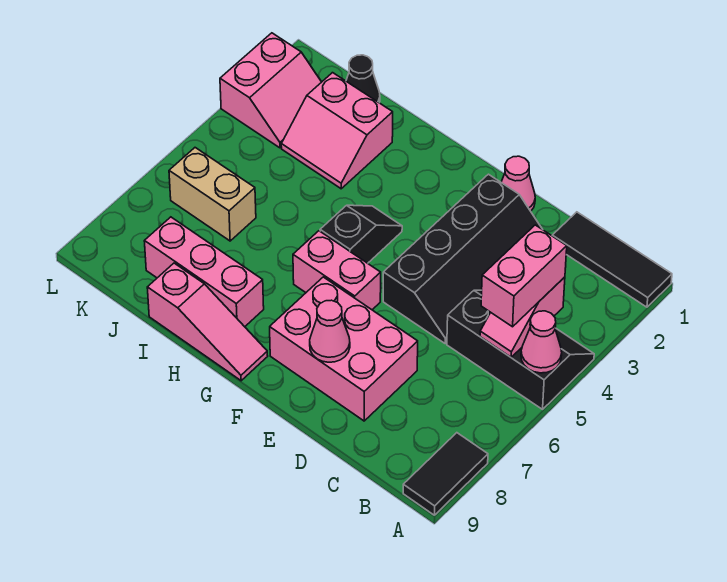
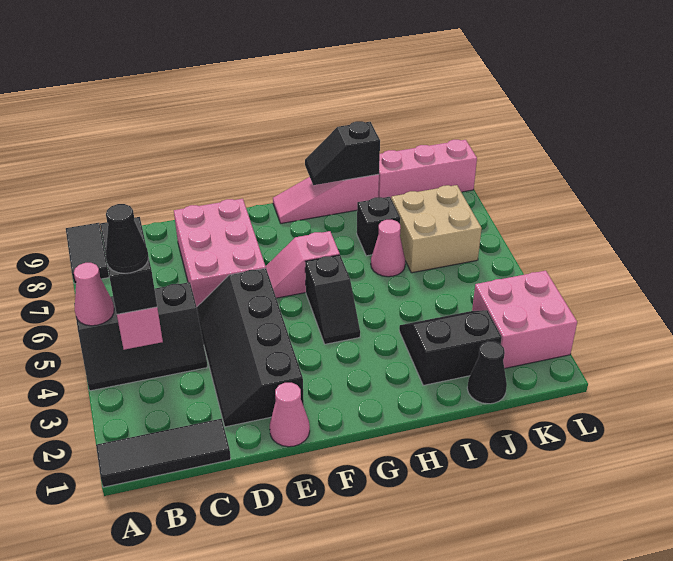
pink 1x2 brick [481,225,567,327] -> black 1x2 brick [100,217,157,314]
none -> black 1x1 cone [105,204,148,273]
pink 2x3 brick [270,277,418,421] -> pink 2x3 brick turned to [174,199,266,307]
pink 1x1 cone [310,300,350,362] -> pink 1x1 cone moved to [371,220,405,277]
pink 1x2 brick [293,231,381,310] -> pink 1x2 slope [266,231,340,298]
pink 1x3 brick [144,217,264,327] -> pink 1x3 brick moved to [378,140,477,198]
none -> black 1x2 slope [305,121,380,185]
pink 2x2 slope [281,73,393,189] -> black 2x2 slope [399,310,502,385]
none -> black 1x1 brick [357,197,400,256]
tan 1x2 brick [169,148,256,241] -> tan 2x2 brick [391,185,482,273]
pink 2x2 slope [220,33,321,148] -> pink 2x2 brick [472,271,577,369]

